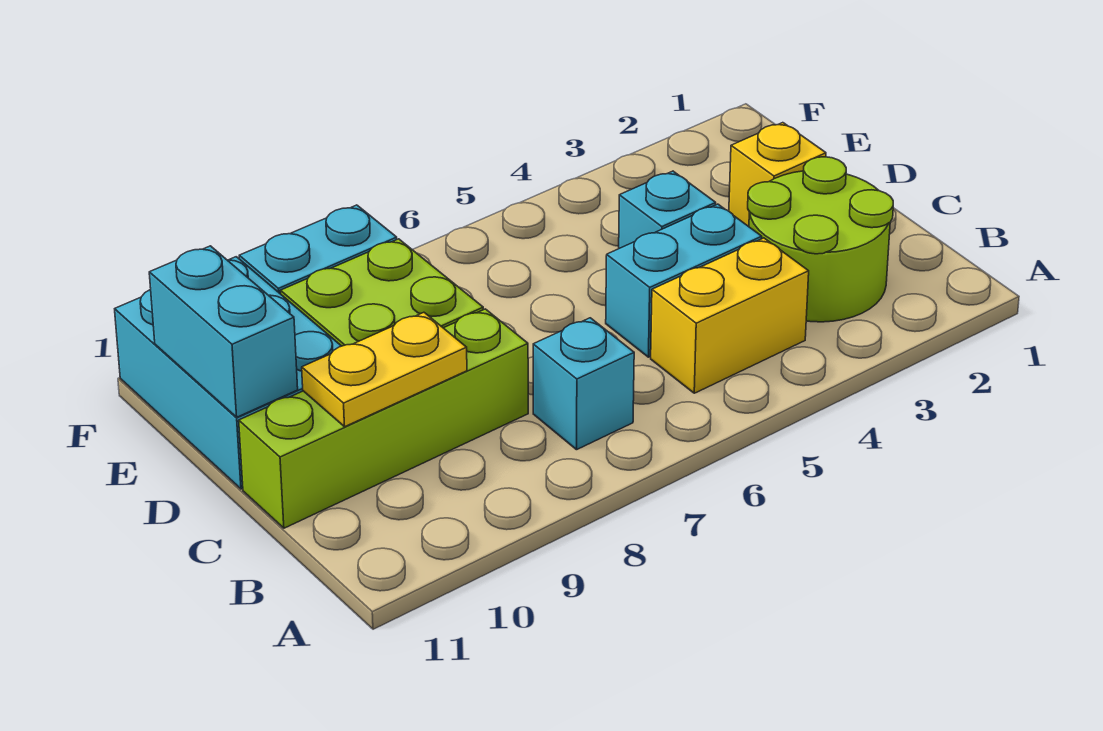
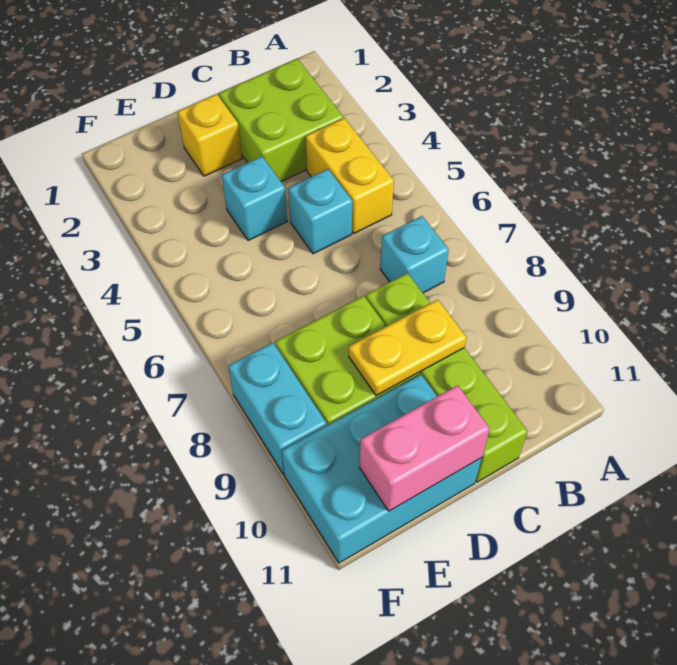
lime 2x2 round brick [748,157,893,322] -> lime 2x2 brick [219,59,343,182]
cyan 1x2 brick [606,204,762,357] -> cyan 1x1 brick [288,169,352,254]
yellow 1x2 plate [302,312,467,427] -> yellow 1x2 plate turned to [349,300,467,396]
cyan 1x2 brick [149,246,298,417] -> pink 1x2 brick [359,385,490,511]

